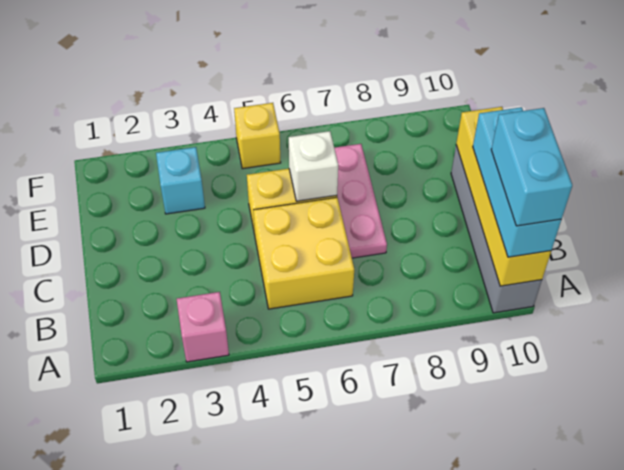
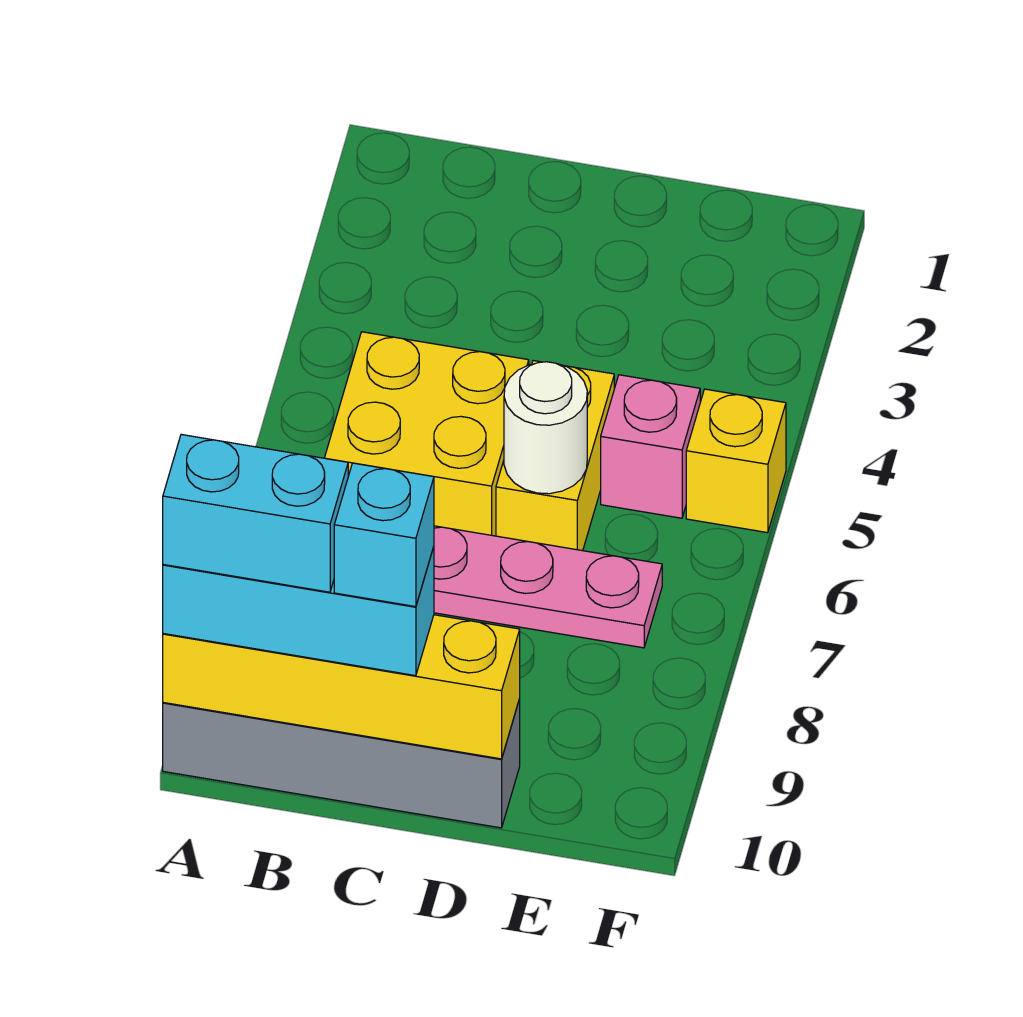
pink 1x1 brick [177,292,229,362] -> pink 1x1 brick moved to [601,375,700,518]
white 1x1 brick [289,131,338,201] -> white 1x1 round brick [504,362,587,494]
cyan 1x1 brick [156,147,205,214] -> cyan 1x1 brick moved to [334,463,434,607]

